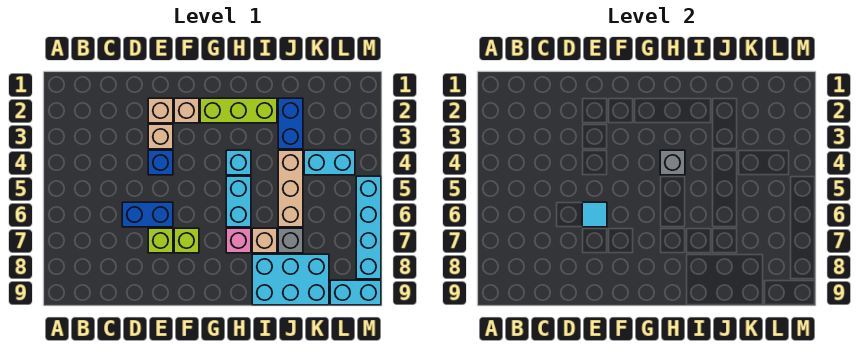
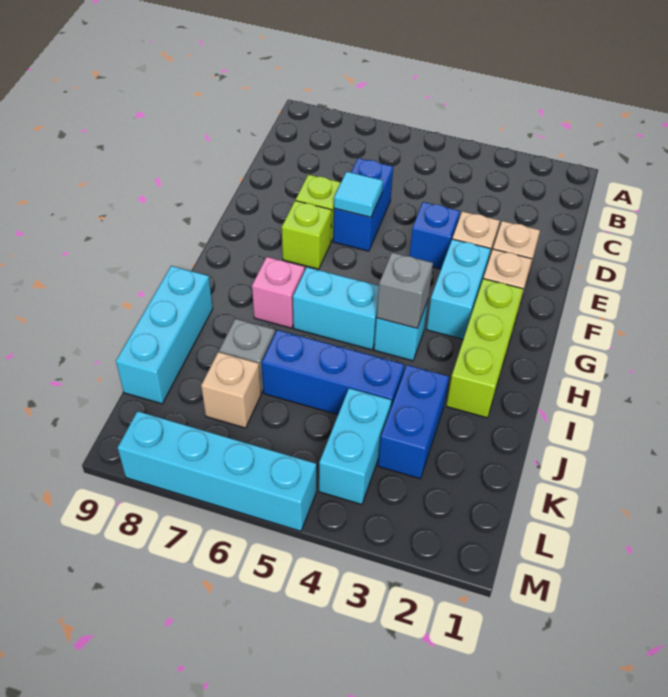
tan 1x1 brick [252,228,277,253] -> tan 1x1 brick moved to [201,352,261,428]
cyan 2x3 brick [252,254,329,305] -> cyan 1x3 brick [116,266,213,404]
blue 1x2 brick [278,98,303,149] -> blue 1x2 brick turned to [378,365,449,479]
tan 1x3 brick [278,150,303,227] -> blue 1x3 brick [262,330,404,415]
cyan 1x2 brick [330,280,381,305] -> cyan 1x2 brick moved to [427,239,491,339]

